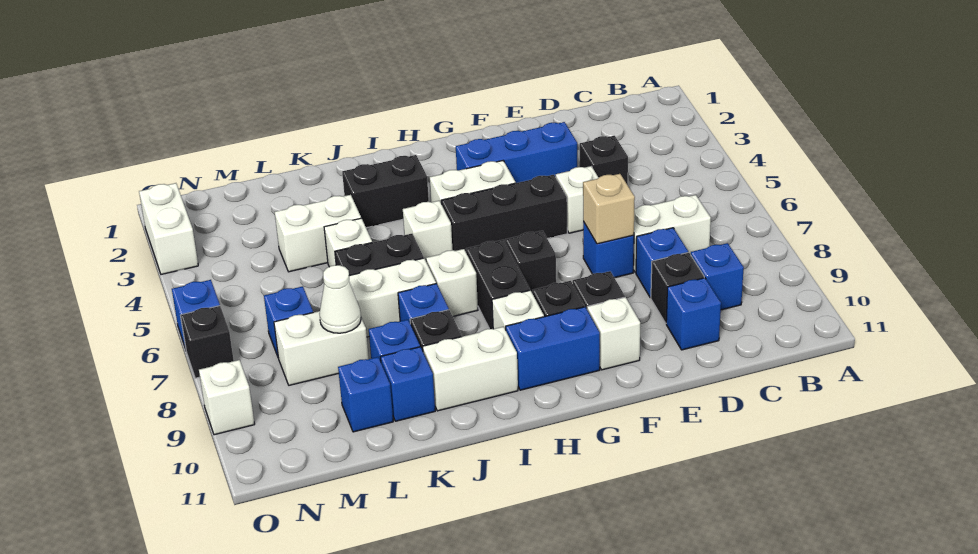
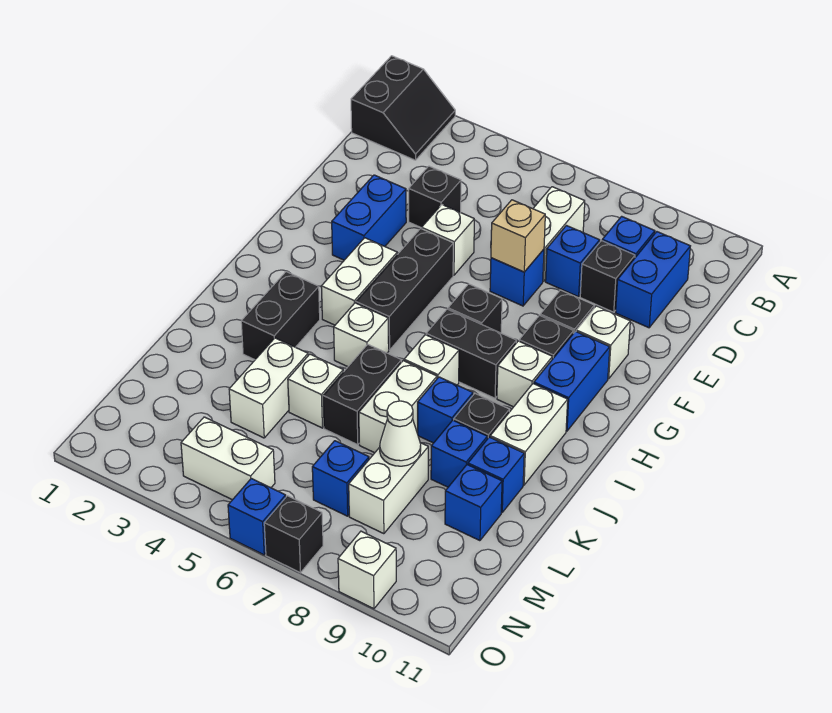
none -> black 2x2 slope [351,56,455,160]
blue 1x1 brick [666,278,721,350] -> blue 1x2 brick [616,232,690,328]
blue 1x3 brick [456,122,577,183] -> blue 1x2 brick [332,175,406,260]
white 1x2 brick [139,183,198,275] -> white 1x2 brick moved to [181,417,275,500]

